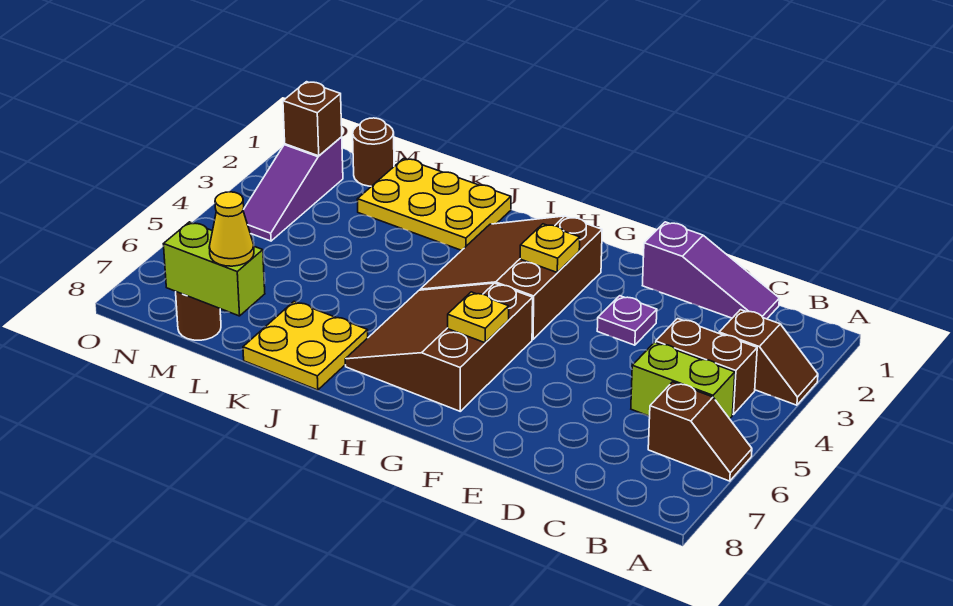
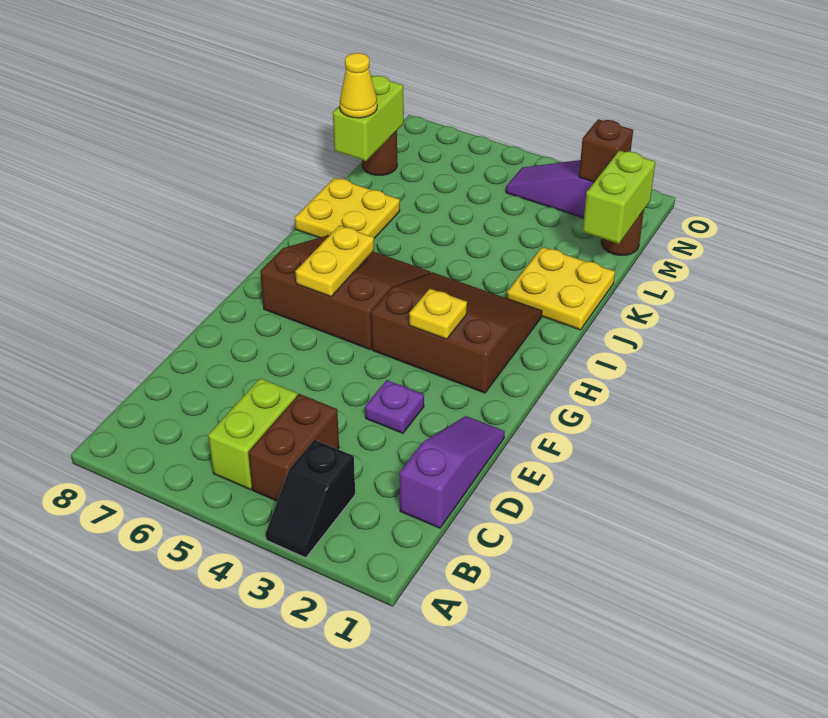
brown 1x2 slope [719,310,818,405] -> black 1x2 slope [266,440,355,558]
brown 1x2 slope [648,382,752,481] -> none
purple 1x3 slope [642,222,779,319] -> purple 1x3 slope turned to [400,416,505,528]
yellow 1x1 plate [448,292,509,343] -> yellow 1x2 plate [295,226,374,297]
yellow 2x3 plate [357,158,511,250] -> yellow 2x2 plate [507,247,615,330]
none -> lime 1x2 brick [583,150,655,244]

